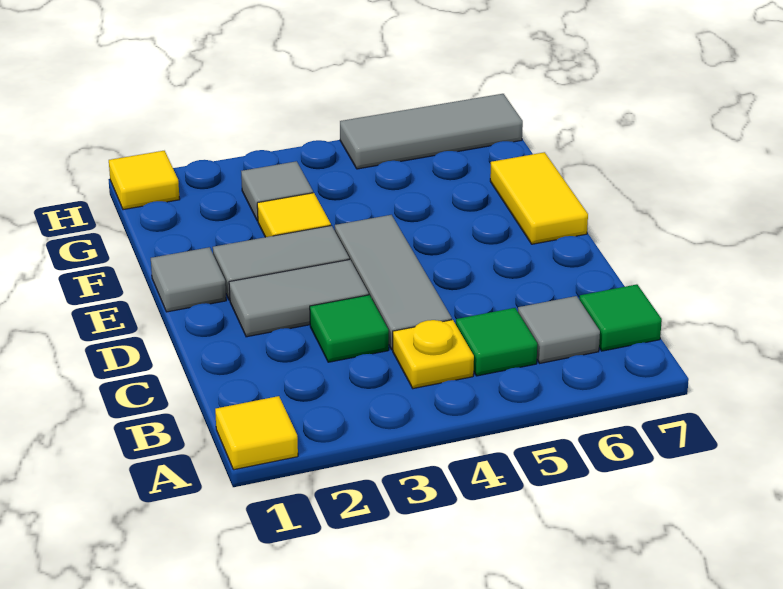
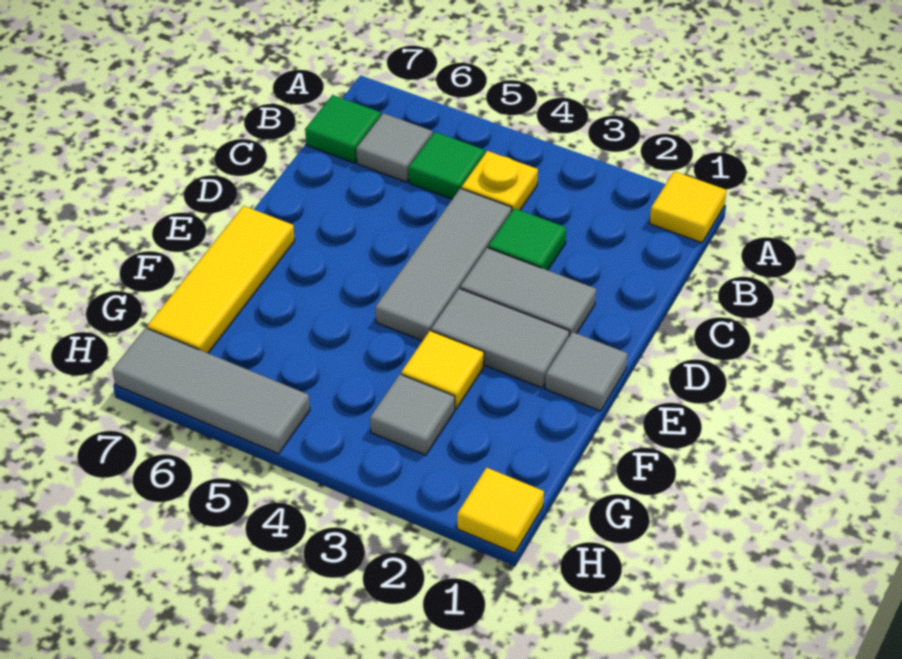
yellow 1x2 tile [490,152,588,244] -> yellow 1x3 tile [147,206,295,353]

